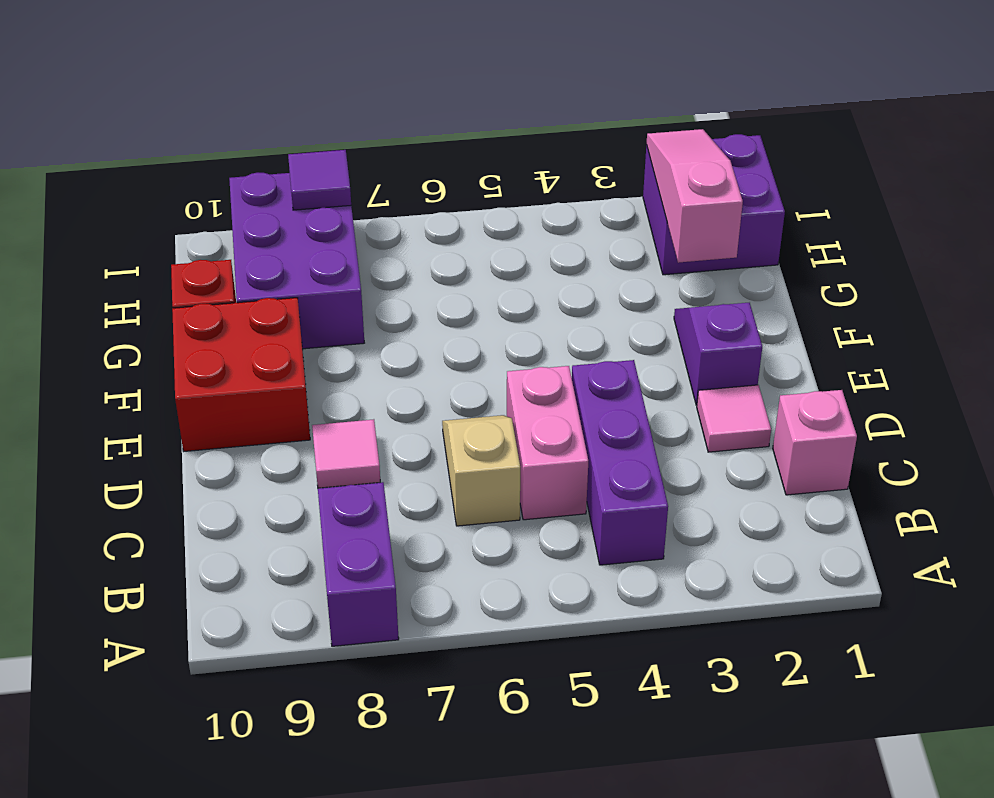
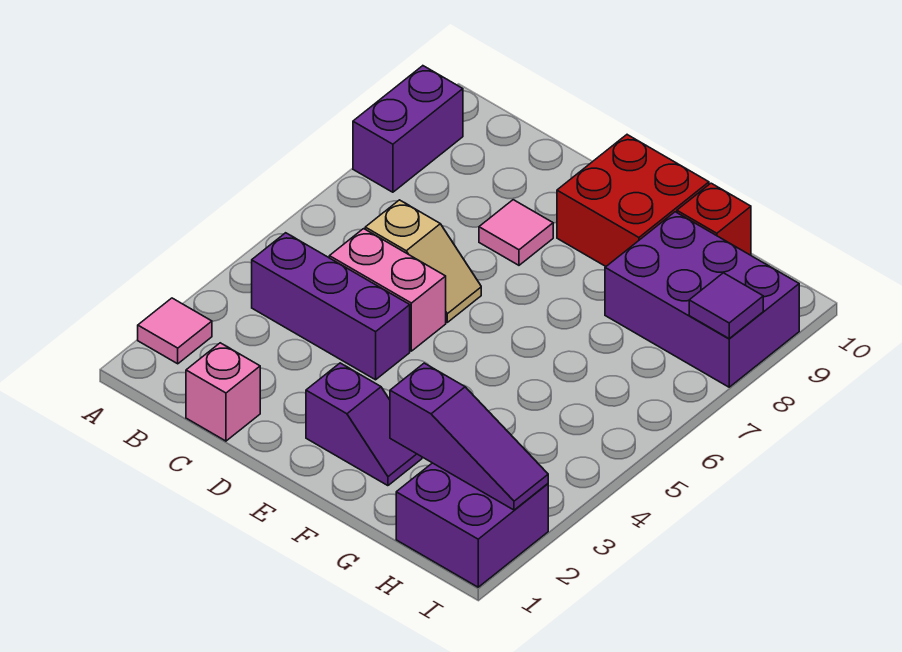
purple 1x2 brick [318,482,399,646] -> purple 1x2 brick turned to [353,66,463,192]
pink 1x1 tile [697,385,771,452] -> pink 1x1 tile moved to [138,298,212,364]
pink 1x3 slope [647,129,743,263] -> purple 1x3 slope [390,363,548,510]

